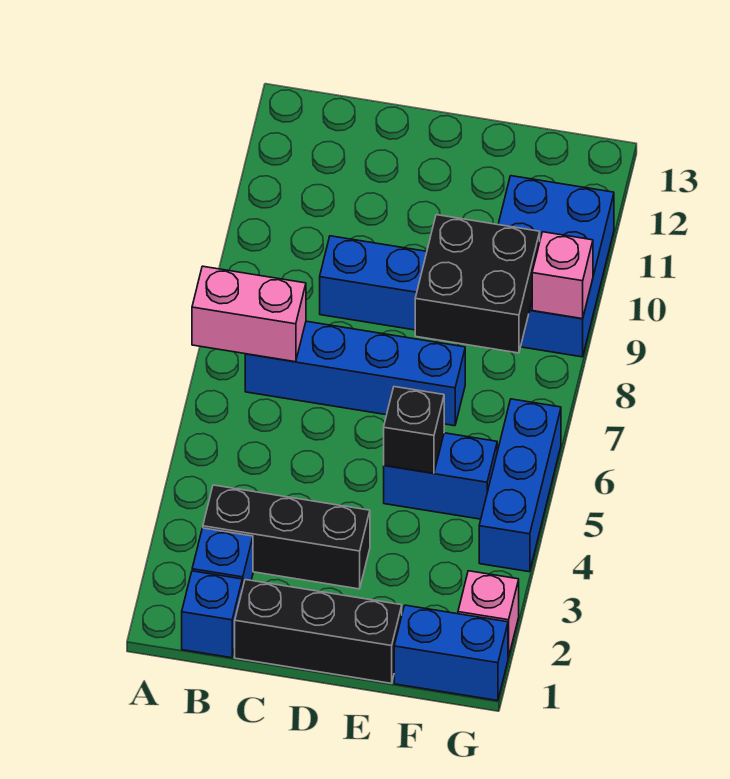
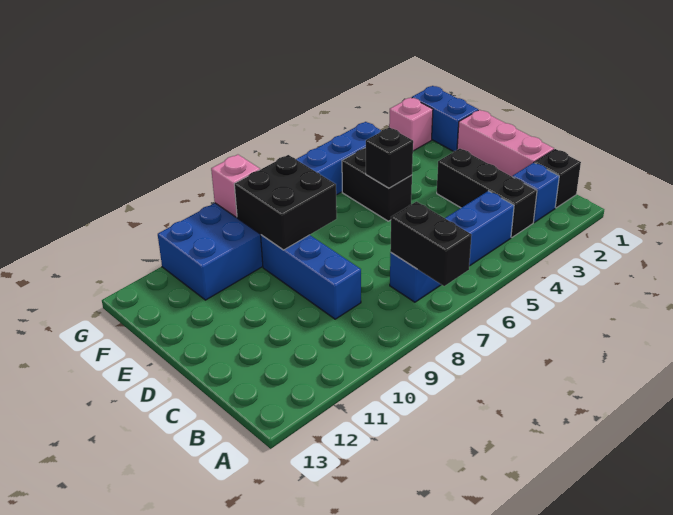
pink 1x2 brick [192,266,306,362] -> black 1x2 brick [390,202,472,286]
blue 1x1 brick [182,571,242,658] -> black 1x1 brick [535,149,581,208]
blue 1x4 brick [245,321,465,426] -> blue 1x4 brick turned to [390,191,514,302]
black 1x3 brick [235,580,402,683] -> pink 1x3 brick [457,110,554,176]
blue 1x2 brick [384,433,497,519] -> black 1x2 brick [342,148,412,221]

